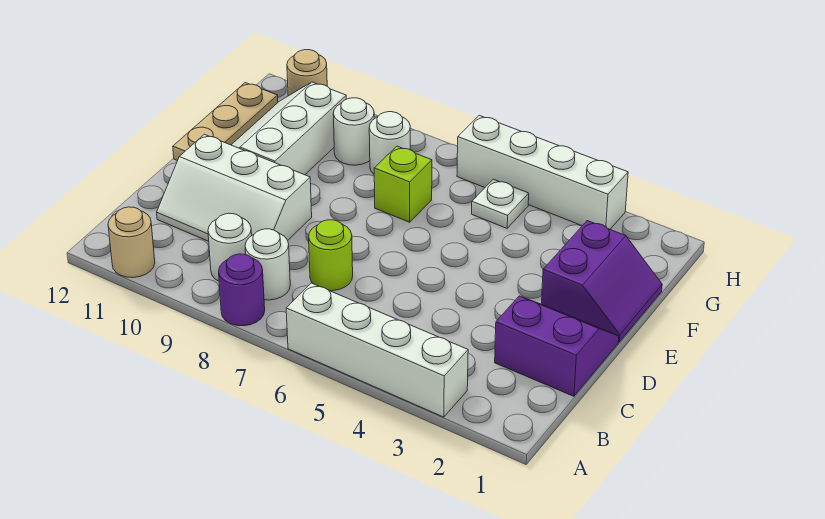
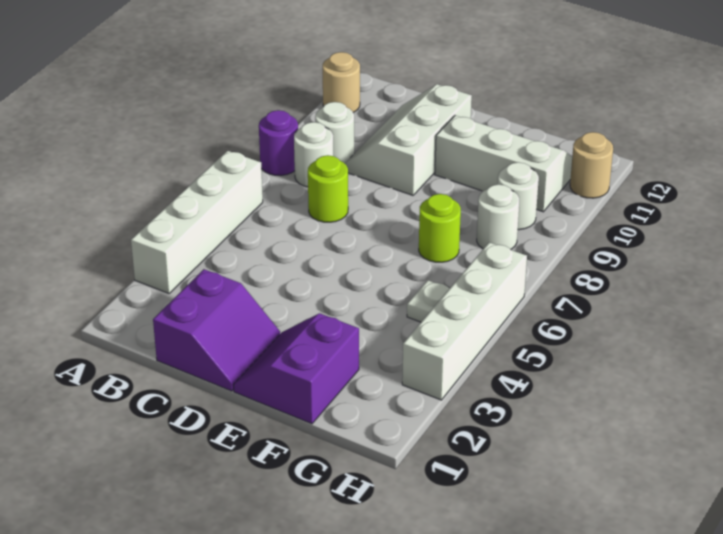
purple 2x2 slope [542,221,662,342] -> purple 2x2 slope turned to [233,313,359,424]
tan 1x3 plate [173,83,278,161] -> none
lime 1x1 brick [374,146,432,222] -> lime 1x1 round brick [419,194,461,262]

